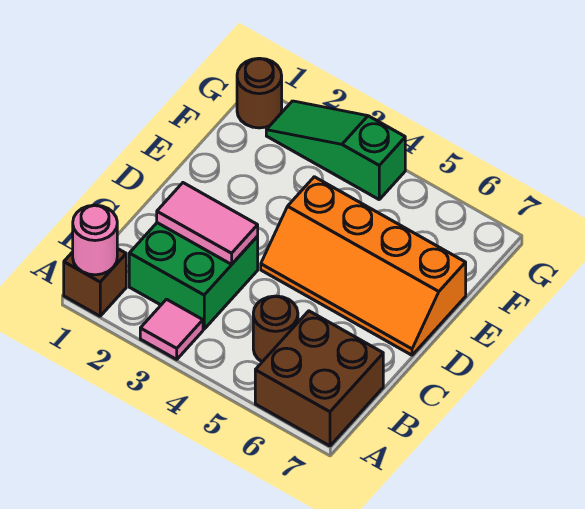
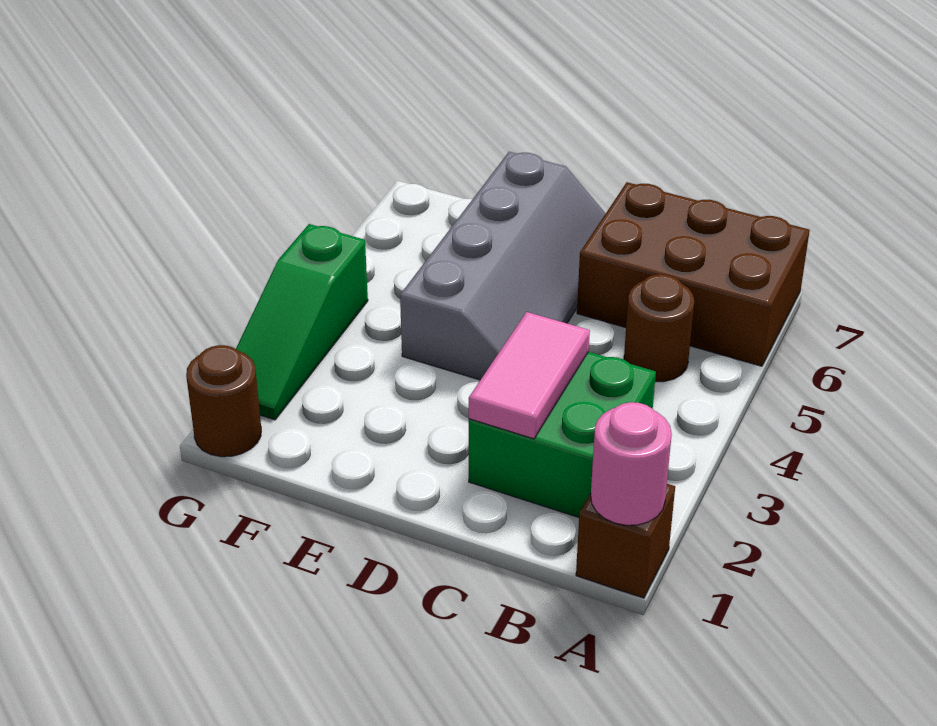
pink 1x1 tile [140,299,203,359] -> none
brown 2x2 brick [255,311,383,446] -> brown 2x3 brick [577,182,810,366]
orange 2x4 slope [261,177,466,355] -> grey 2x4 slope [400,152,606,380]

